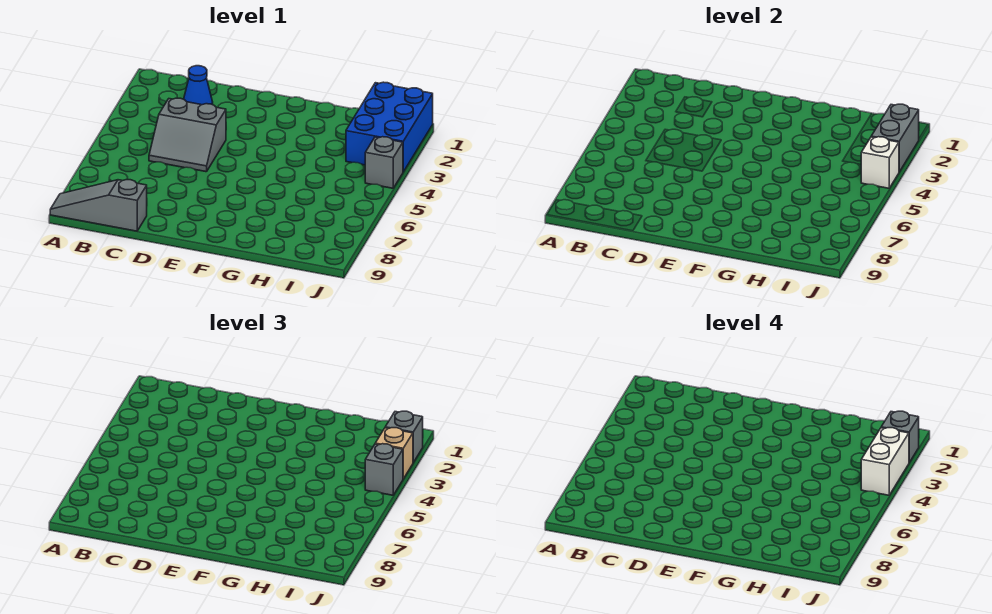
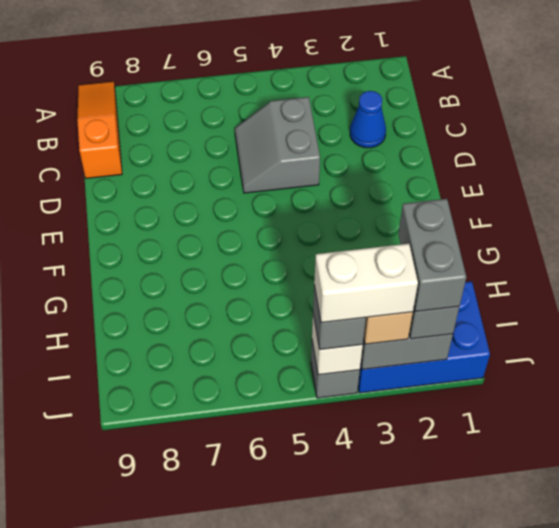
grey 1x3 slope [50,179,147,231] -> orange 1x3 slope [77,82,122,178]
grey 1x1 brick [881,411,919,462] -> grey 1x2 brick [398,199,466,312]

